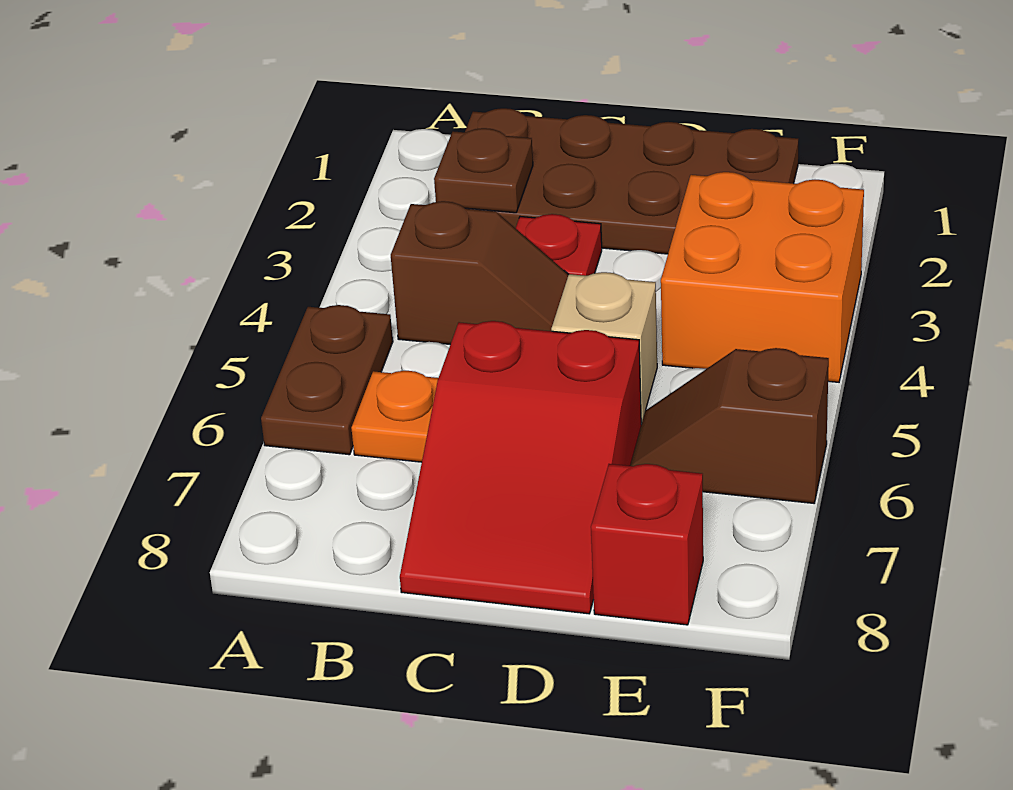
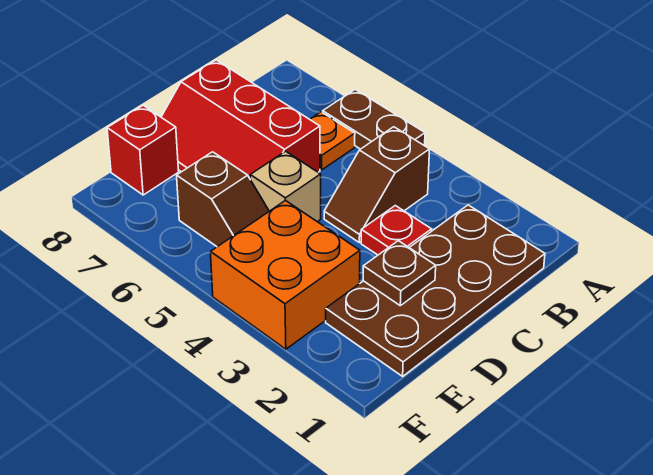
brown 1x1 plate [434,128,533,213] -> brown 1x1 plate moved to [363,241,436,306]
red 2x3 slope [400,321,641,614] -> red 2x3 slope turned to [161,60,320,180]
brown 1x2 slope [630,348,829,503] -> brown 1x2 slope turned to [177,152,269,247]

